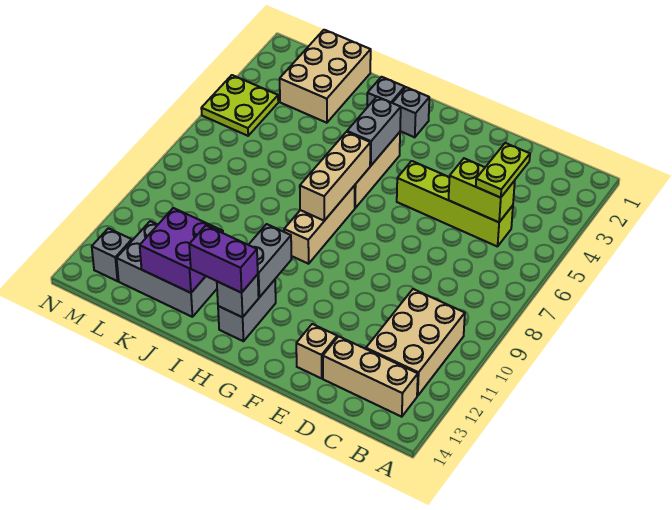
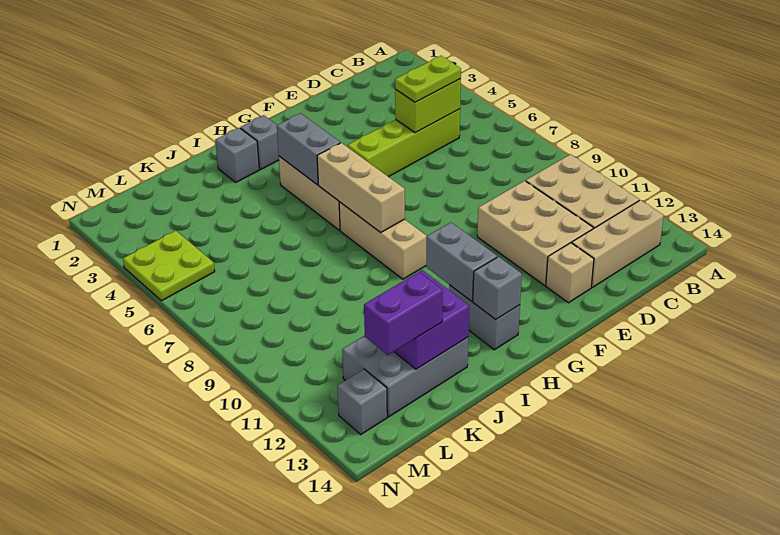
lime 1x2 plate [476,143,530,198] -> lime 1x2 plate turned to [395,56,461,102]
purple 1x2 brick [189,226,258,293] -> purple 1x2 brick moved to [364,272,443,355]
tan 2x3 brick [280,30,371,123] -> tan 2x3 brick moved to [477,181,593,285]

